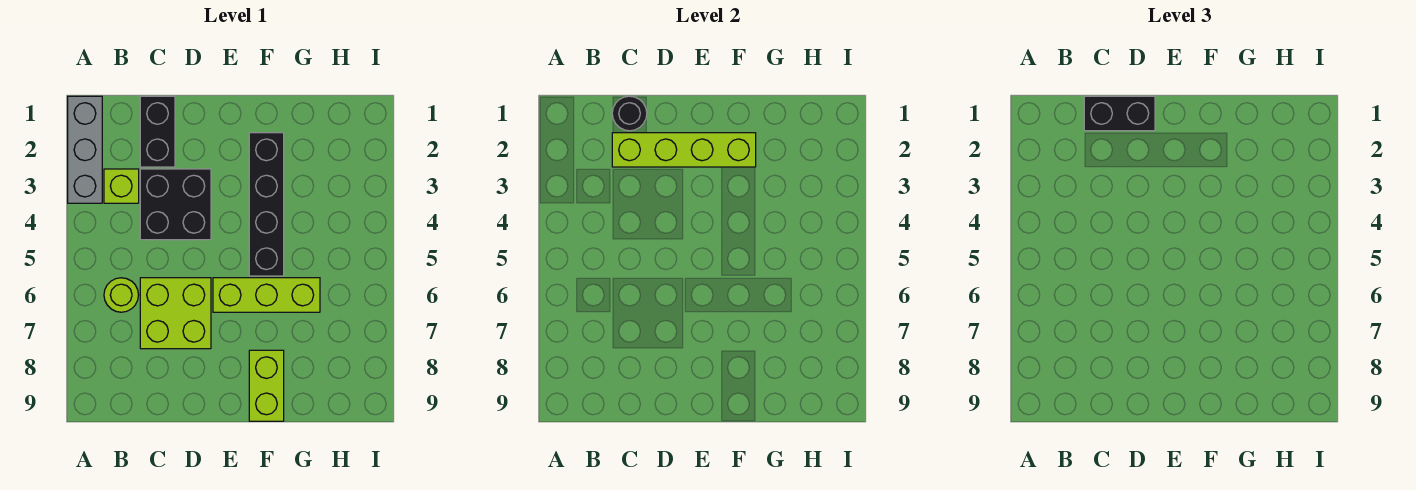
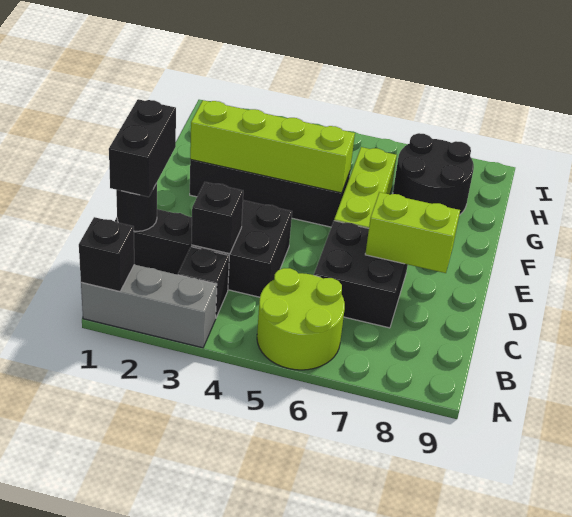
none -> black 1x1 brick [79,217,134,291]
lime 1x1 brick [104,169,139,203] -> black 1x1 brick [178,247,229,317]
lime 1x1 round brick [104,278,138,312] -> lime 2x2 round brick [257,268,345,370]
lime 1x4 brick [612,133,756,167] -> lime 1x4 brick turned to [190,100,355,193]
none -> black 1x1 brick [191,182,243,254]
lime 2x2 brick [140,278,211,349] -> black 2x2 brick [314,221,408,328]
lime 1x2 brick [249,350,284,421] -> lime 1x2 brick moved to [365,192,460,273]
none -> black 2x2 round brick [393,133,474,215]

